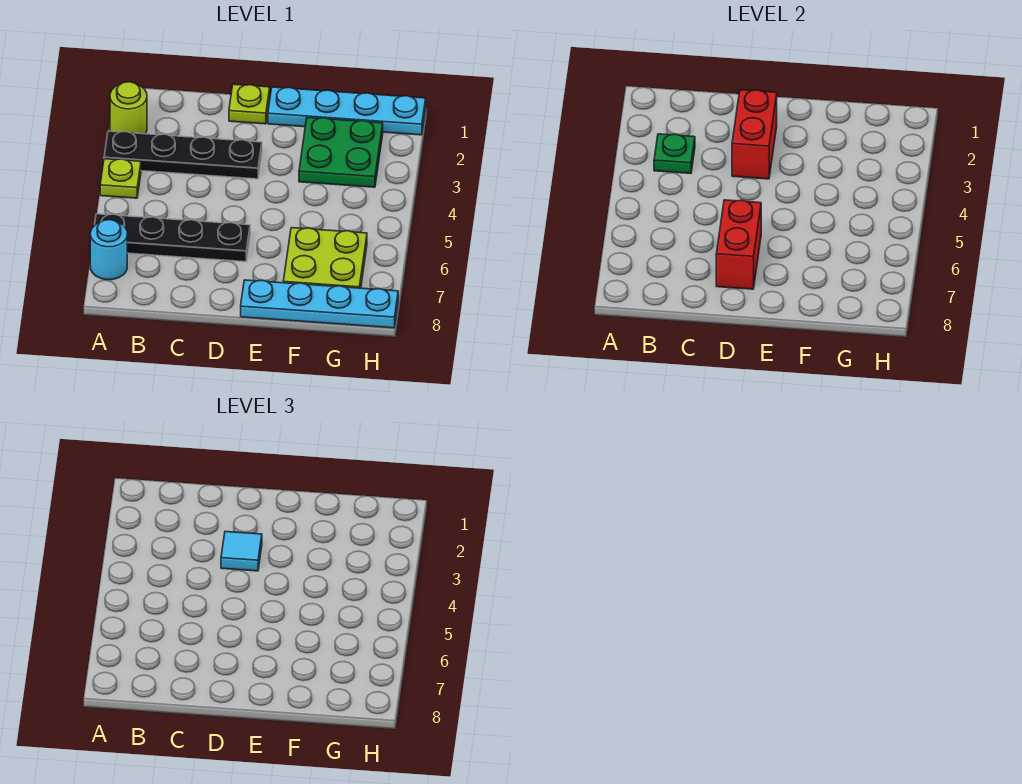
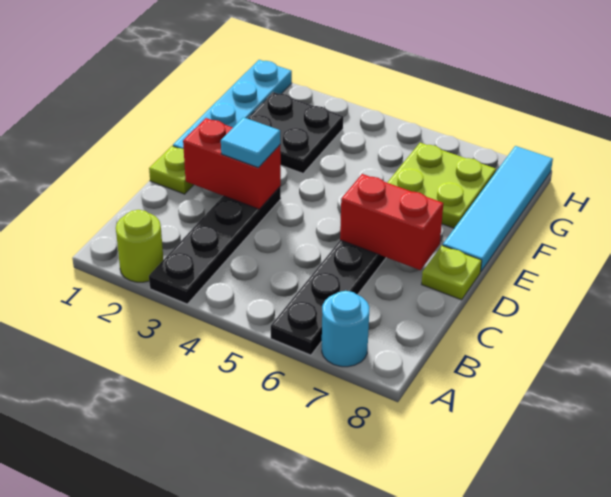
lime 1x1 plate [100,159,141,198] -> lime 1x1 plate moved to [422,246,482,300]
green 1x1 plate [654,134,695,173] -> none
cyan 1x4 plate [241,280,398,328] -> cyan 1x4 tile [443,146,553,272]
green 2x2 plate [299,117,383,187] -> black 2x2 plate [247,92,343,173]

